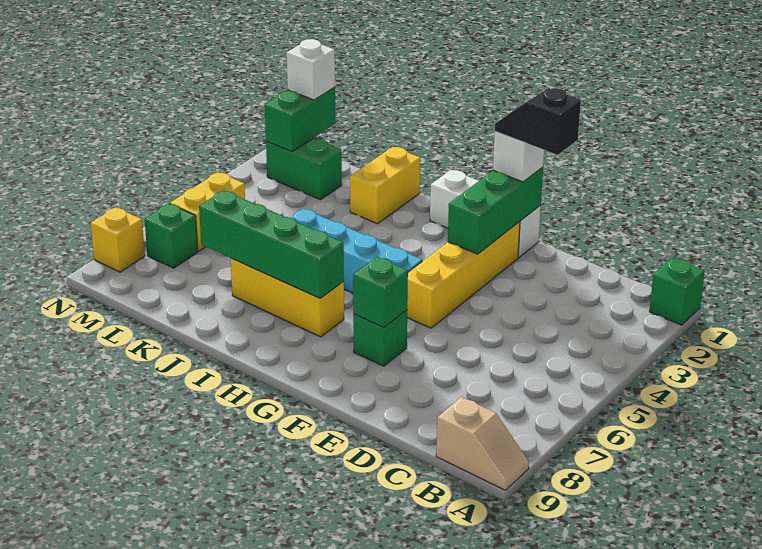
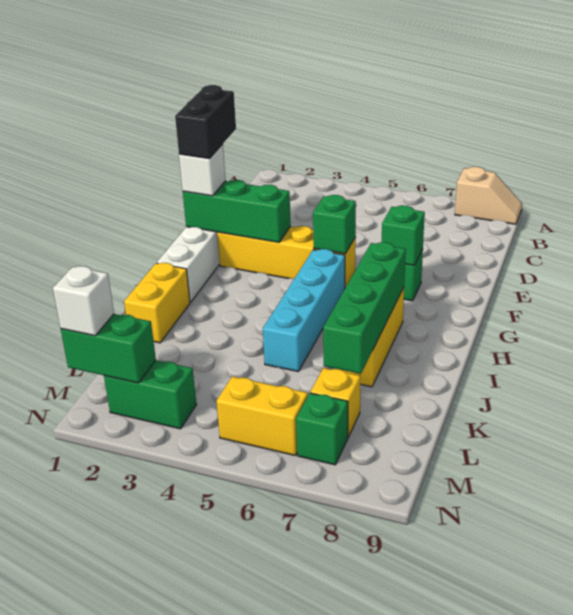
green 1x1 brick [650,258,705,325] -> green 1x1 brick moved to [313,195,356,254]
tan 1x2 slope [436,397,529,490] -> tan 1x2 slope turned to [455,167,522,224]
black 1x2 slope [495,88,581,155] -> black 1x2 brick [175,85,236,159]
yellow 1x2 brick [350,147,420,224] -> yellow 1x2 brick turned to [124,263,190,343]
green 1x2 brick [266,138,342,200] -> green 1x2 brick turned to [104,360,197,429]
yellow 1x1 brick [91,207,145,272] -> yellow 1x1 brick moved to [310,368,360,437]

